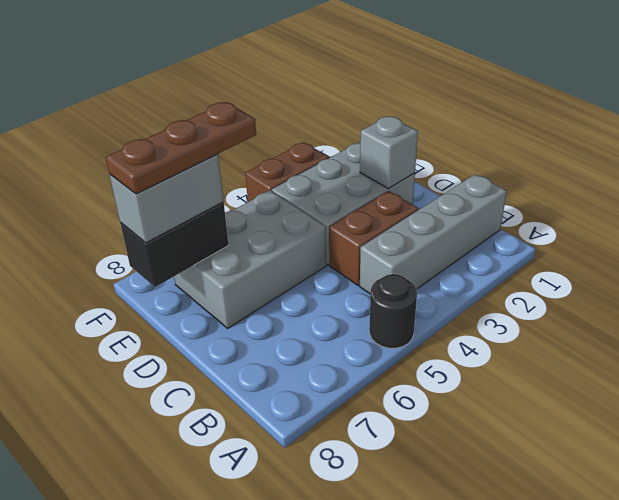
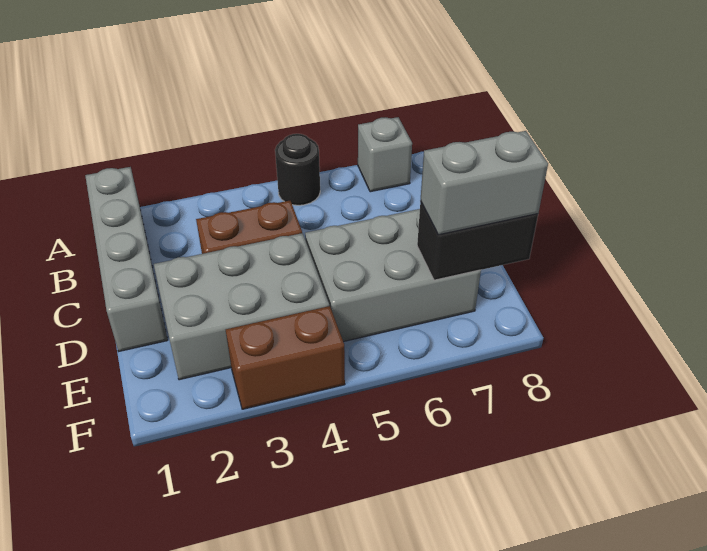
grey 1x4 brick [360,174,507,294] -> grey 1x4 brick turned to [85,167,168,351]
grey 1x1 brick [360,116,418,189] -> grey 1x1 brick moved to [358,117,412,192]
brown 1x3 plate [106,102,256,194] -> none

